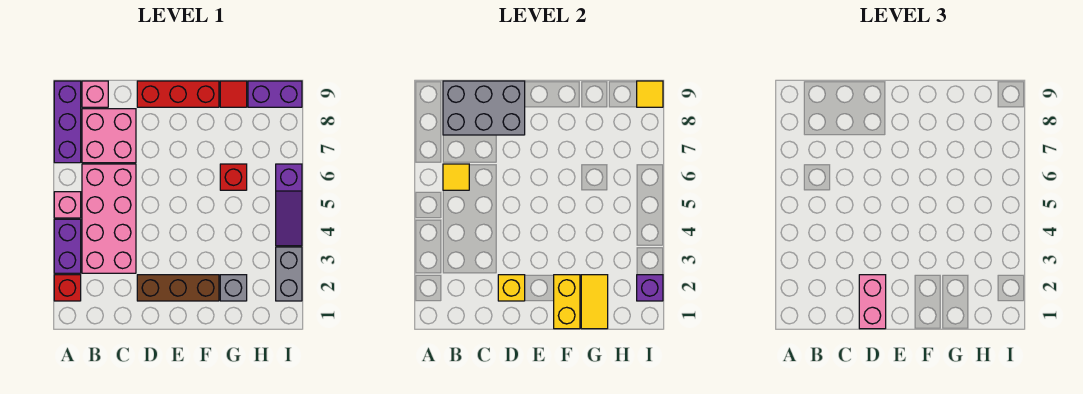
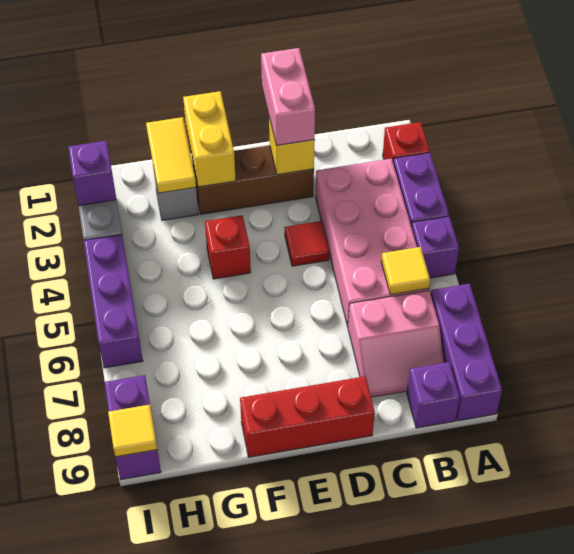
pink 1x1 brick [54,192,81,218] -> purple 1x1 brick [411,216,459,278]
pink 2x2 brick [82,109,136,163] -> pink 2x2 slope [348,290,444,397]
grey 2x3 brick [443,81,525,135] -> none
pink 1x1 brick [82,81,108,107] -> purple 1x1 brick [407,362,460,428]
red 1x1 brick [220,164,247,190] -> red 1x1 brick moved to [205,215,251,279]
red 1x1 tile [220,81,247,107] -> red 1x1 tile moved to [285,221,329,266]
purple 1x2 brick [248,81,302,107] -> purple 1x2 brick turned to [104,375,161,480]
purple 1x3 slope [276,164,302,246] -> purple 1x3 brick [84,234,143,368]

